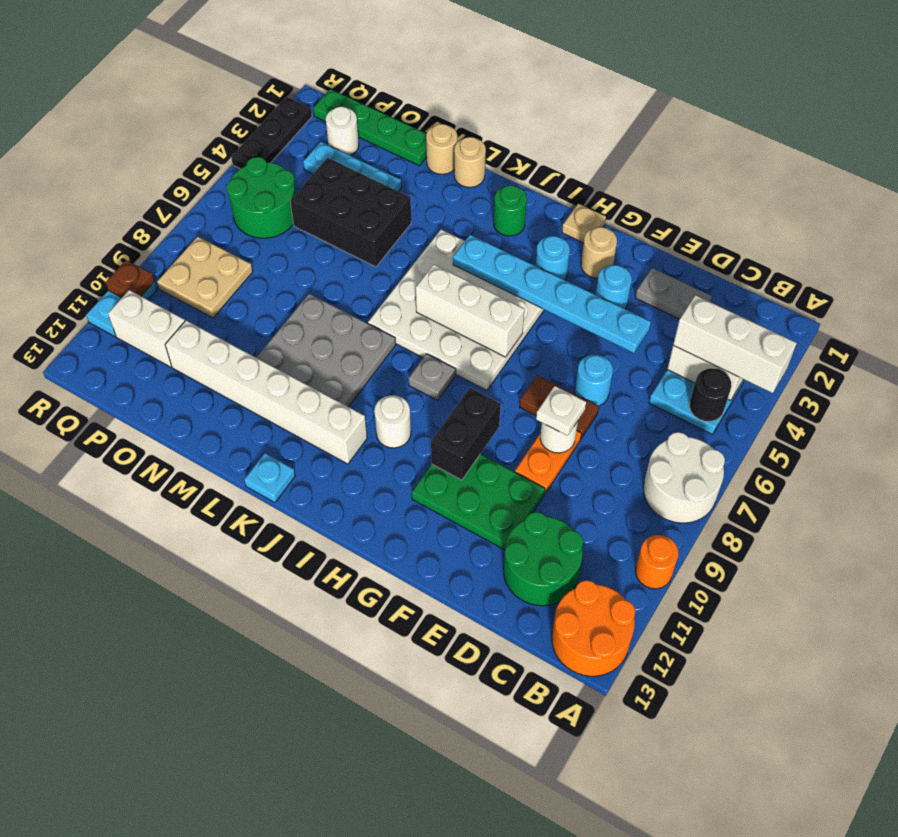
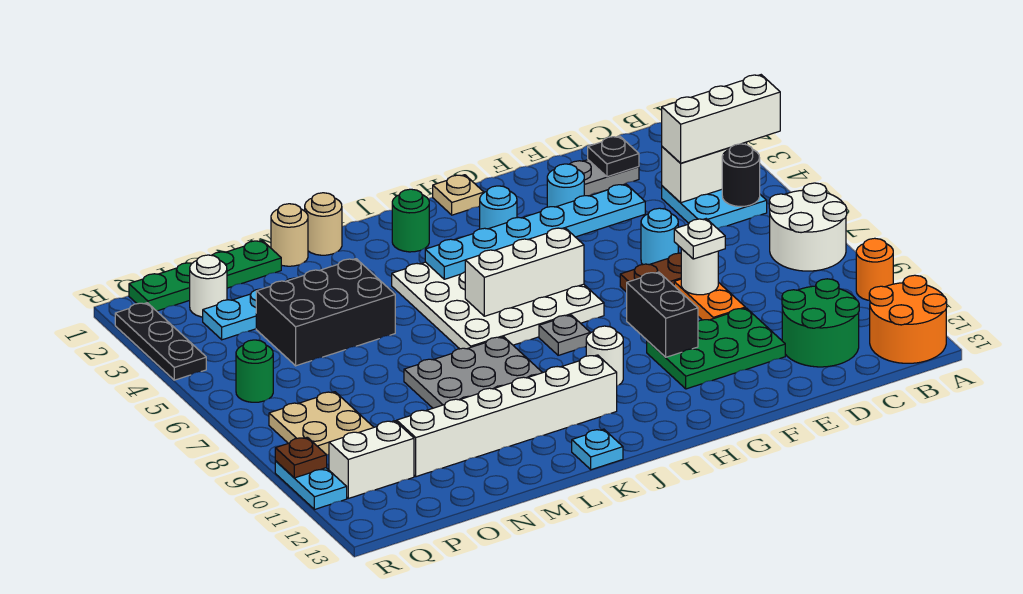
none -> black 1x1 plate [588,136,639,177]
tan 1x1 round brick [581,227,617,278] -> none
green 2x2 round brick [226,157,295,238] -> green 1x1 round brick [236,340,273,402]

